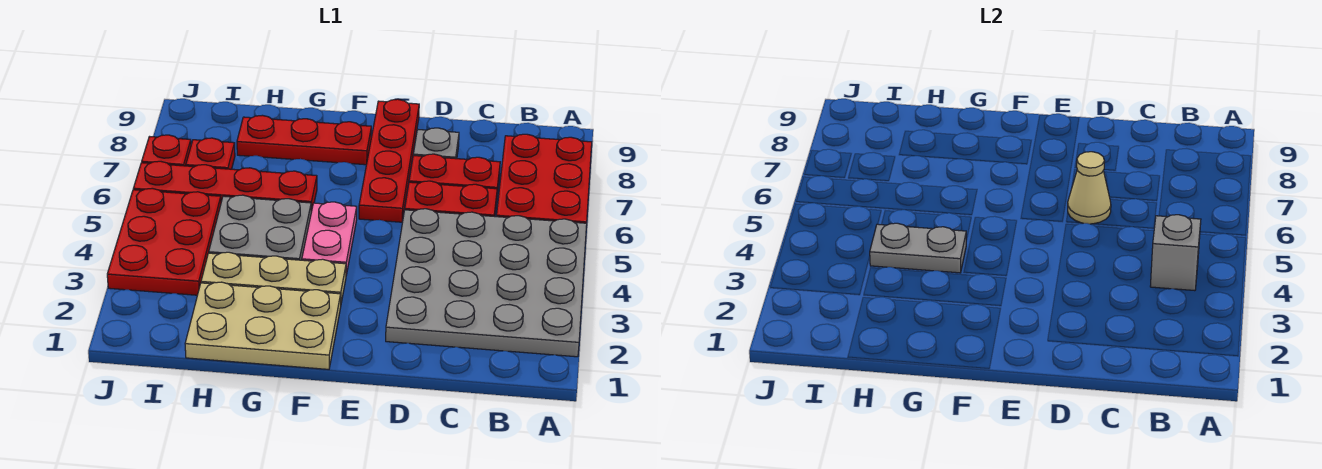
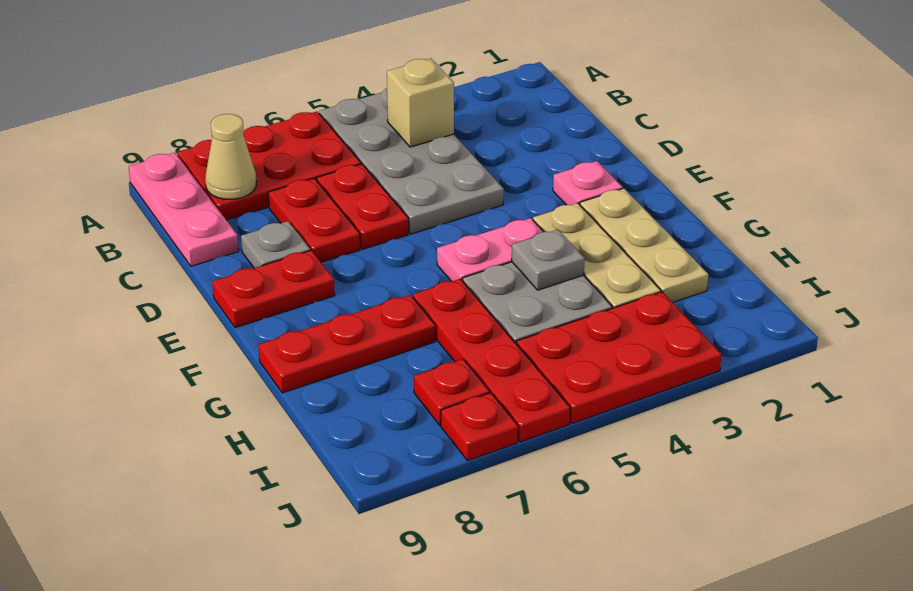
grey 4x4 plate [386,209,587,357] -> grey 2x4 plate [319,88,504,234]
none -> pink 1x3 plate [129,153,239,266]
grey 1x1 brick [1150,215,1201,291] -> tan 1x1 brick [387,58,454,147]
tan 1x1 cone [1068,152,1111,224] -> tan 1x1 cone moved to [205,114,256,199]
none -> pink 1x1 plate [553,161,623,205]
red 1x4 plate [359,99,419,222] -> red 1x2 plate [212,250,335,328]
tan 2x3 plate [185,282,341,369] -> tan 1x3 plate [580,188,708,302]
red 1x3 plate [237,115,371,165] -> red 1x3 plate turned to [258,295,435,393]
grey 1x2 plate [870,223,966,273] -> grey 1x1 plate [512,230,585,290]

